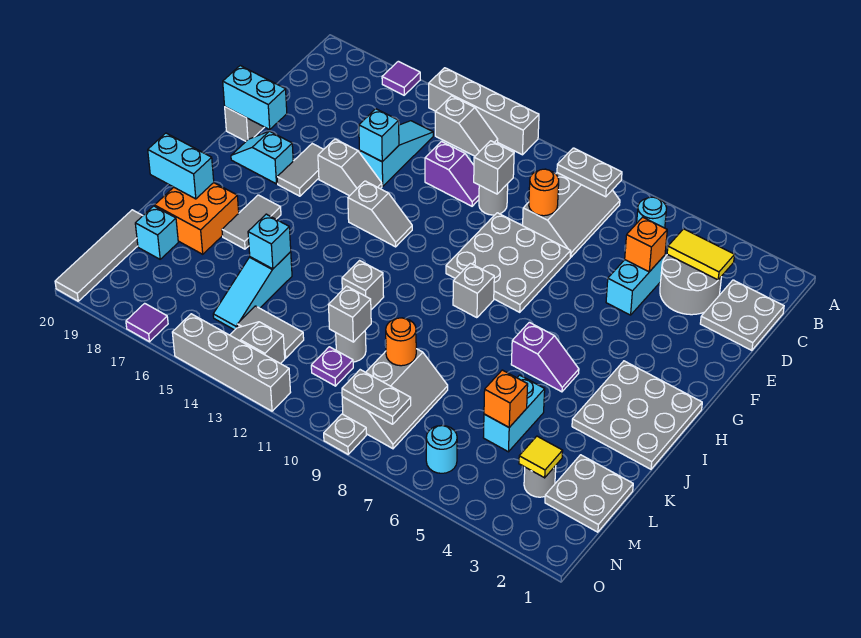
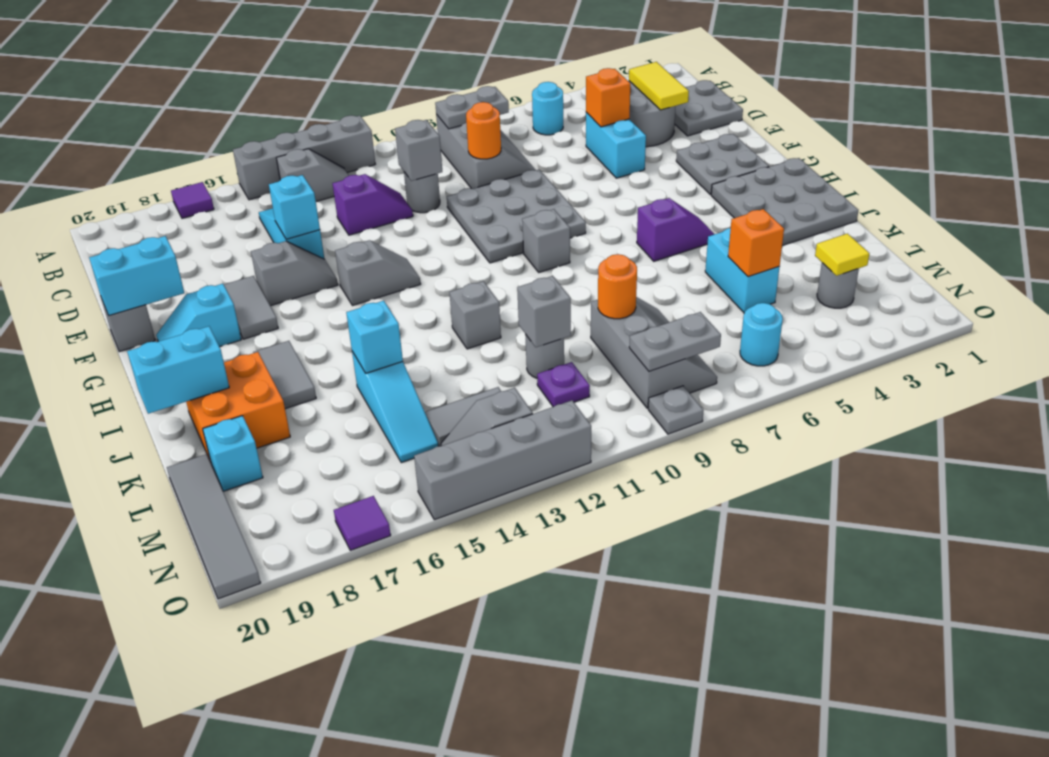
yellow 1x2 tile [667,229,734,280] -> yellow 1x2 tile turned to [629,62,689,110]
grey 2x2 plate [545,455,633,532] -> grey 2x2 plate moved to [676,134,769,195]

